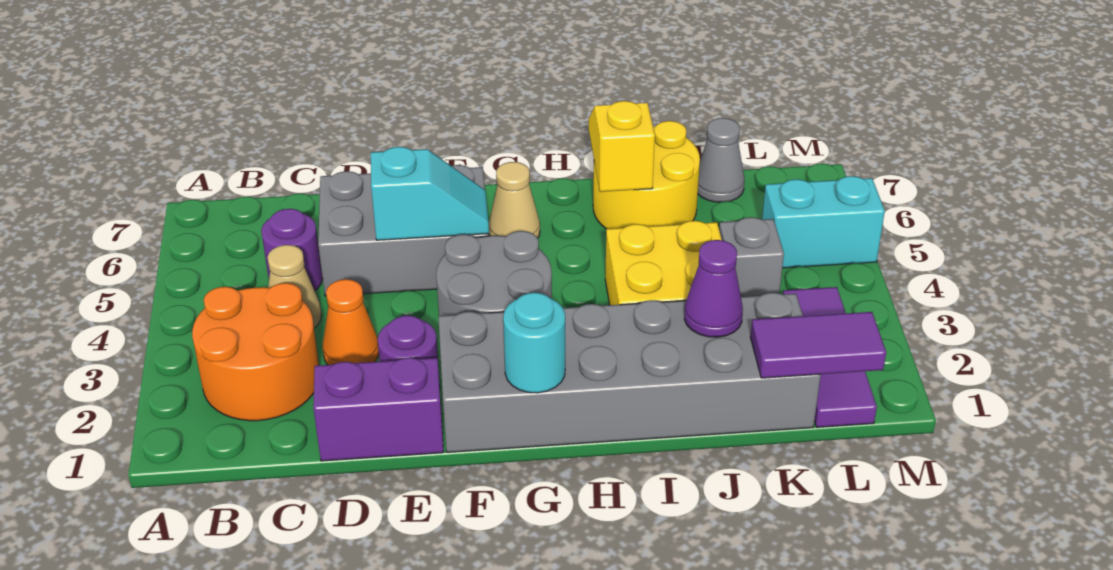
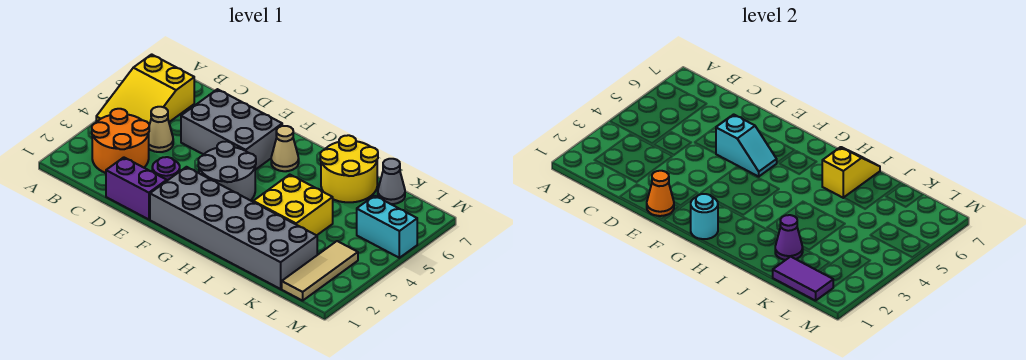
none -> yellow 2x3 slope [96,54,194,125]
purple 1x1 round brick [261,209,323,291] -> none
orange 1x1 cone [322,279,379,365] -> orange 1x1 cone moved to [647,171,674,216]
grey 1x1 brick [719,217,784,297] -> none
purple 1x3 tile [783,287,877,427] -> tan 1x3 tile [282,241,358,301]

